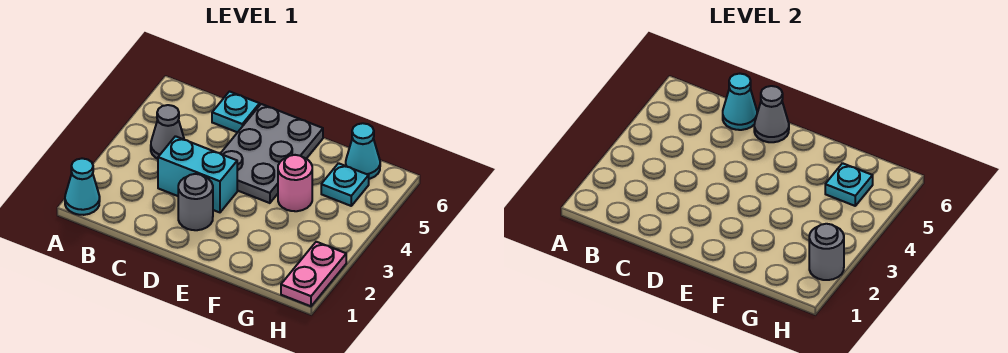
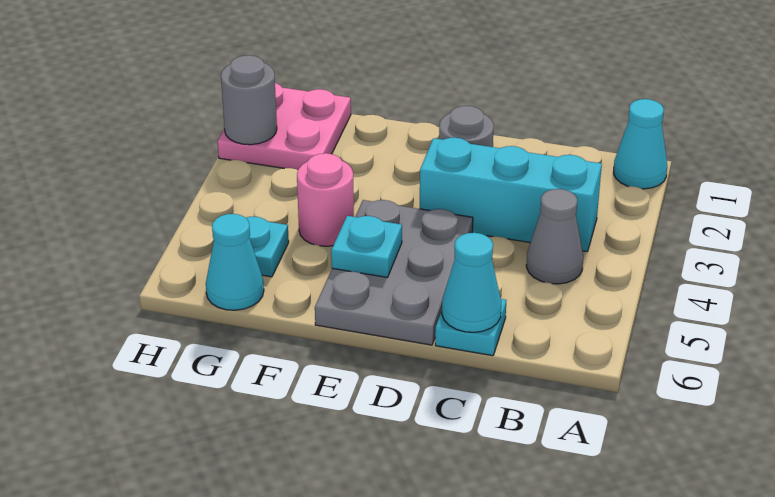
cyan 1x2 brick [158,136,237,212] -> cyan 1x3 brick [420,138,602,252]
grey 1x1 cone [754,86,789,142] -> none
cyan 1x1 plate [825,163,873,206] -> cyan 1x1 plate moved to [331,216,402,277]
pink 1x2 plate [281,242,346,306] -> pink 2x2 plate [218,83,351,170]

